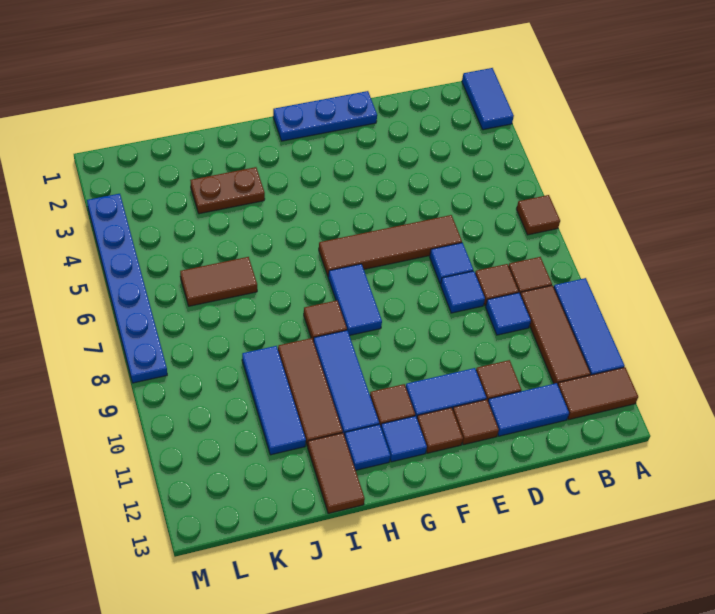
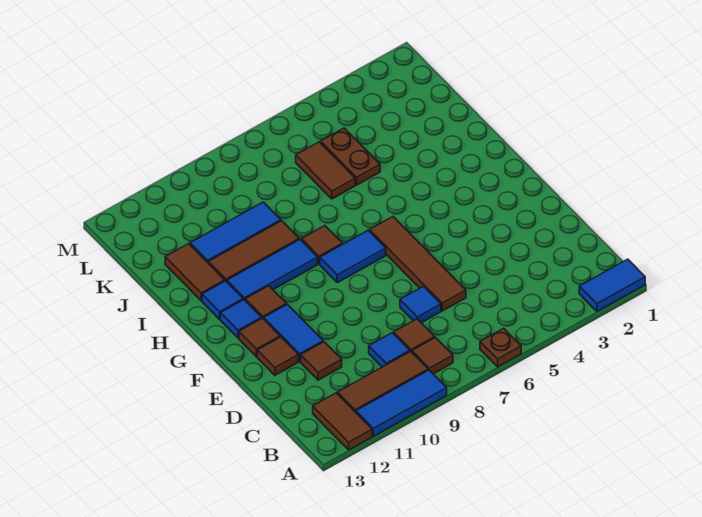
brown 1x1 tile [517,195,560,235] -> brown 1x1 plate [480,328,521,367]
blue 1x2 tile [488,383,569,436] -> none
blue 1x1 tile [441,271,485,313] -> none
blue 1x3 plate [273,91,377,141] -> none
brown 1x2 plate [190,167,265,214] -> brown 1x2 plate moved to [321,128,380,185]
brown 1x2 tile [308,433,365,514] -> brown 1x2 tile turned to [165,244,225,301]
blue 1x6 plate [87,194,167,383] -> none

